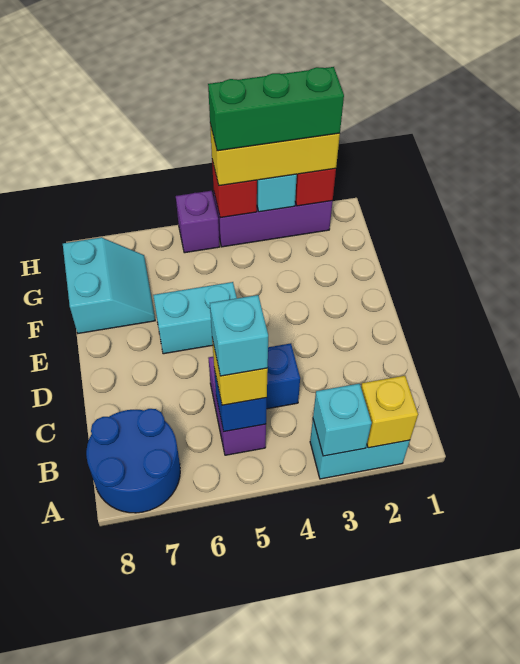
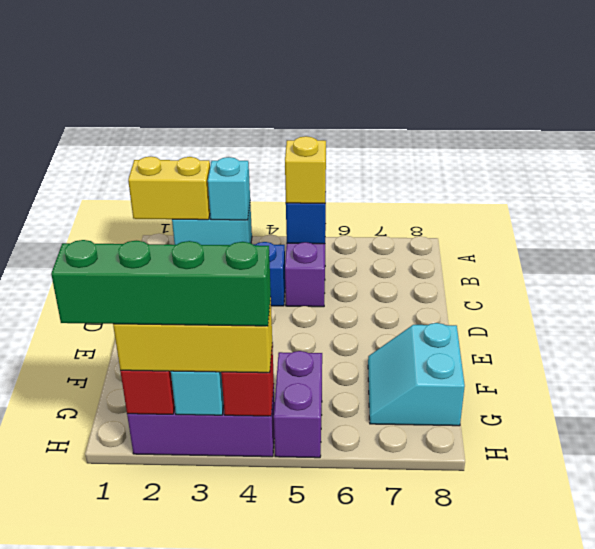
yellow 1x1 brick [361,376,418,448] -> yellow 1x2 brick [128,157,210,220]
blue 2x2 round brick [86,409,180,513] -> none
cyan 1x1 brick [210,295,268,376] -> none
cyan 1x2 brick [153,282,237,354] -> none
green 1x3 brick [208,67,344,151] -> green 1x4 brick [51,240,271,326]
purple 1x1 brick [176,191,220,253] -> purple 1x2 brick [274,351,322,458]

